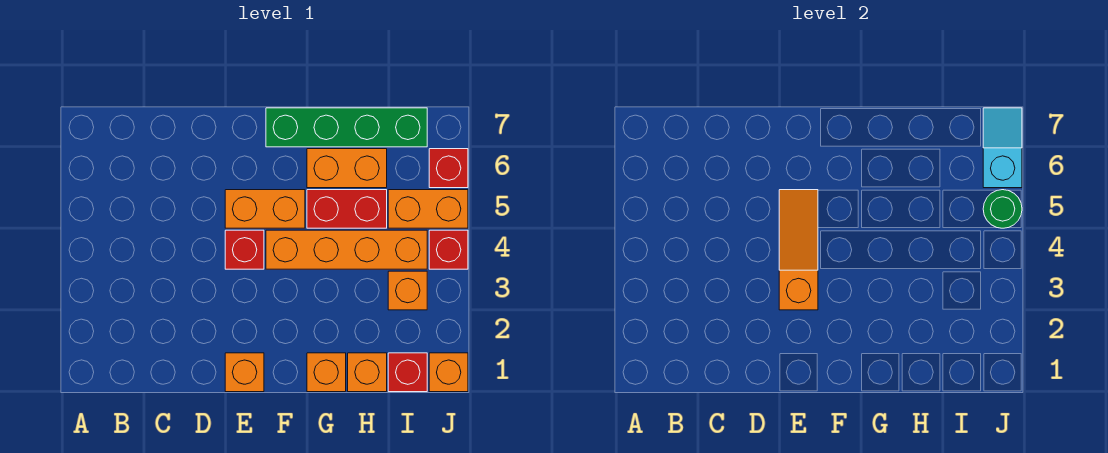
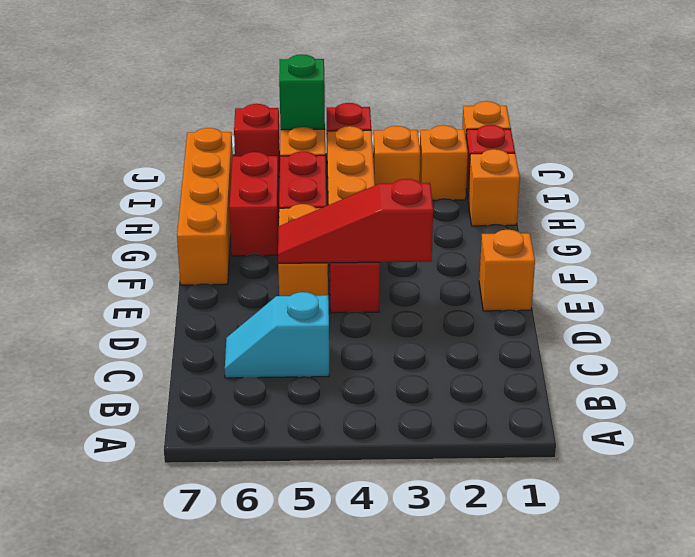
orange 1x3 slope [779,190,818,310] -> red 1x3 slope [278,179,433,263]
green 1x4 brick [266,108,427,147] -> orange 1x4 brick [177,128,233,285]
orange 1x1 brick [307,353,346,392] -> orange 1x1 brick moved to [420,125,468,200]
orange 1x2 brick [307,149,387,188] -> red 1x2 brick [230,152,279,256]
green 1x1 round brick [983,190,1022,228] -> green 1x1 brick [279,54,325,130]
cyan 1x2 slope [983,108,1022,188] -> cyan 1x2 slope moved to [225,292,329,378]

